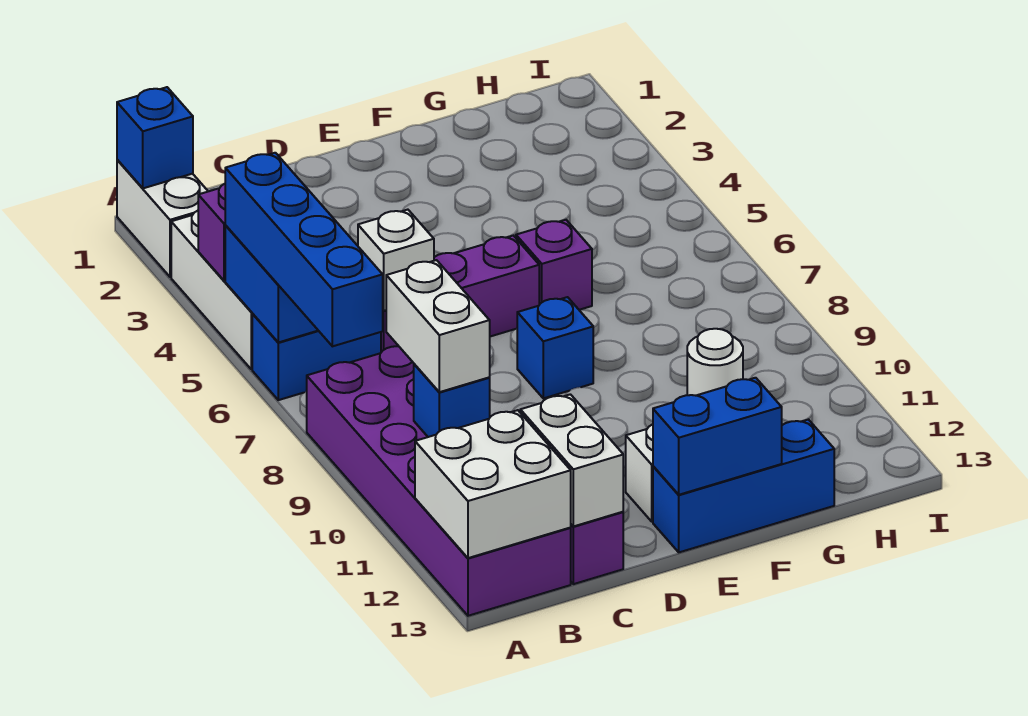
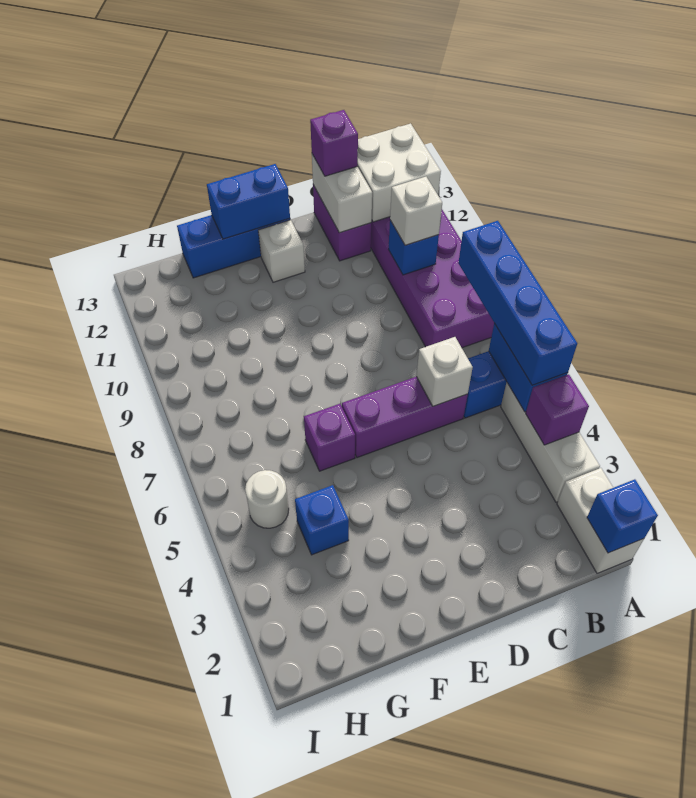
white 1x2 brick [386,260,490,392] -> white 1x1 brick [390,177,442,245]
none -> purple 1x1 brick [310,110,358,176]
blue 1x1 brick [517,297,593,398] -> blue 1x1 brick moved to [295,485,349,555]
white 1x1 round brick [687,329,743,396] -> white 1x1 round brick moved to [245,470,289,528]

